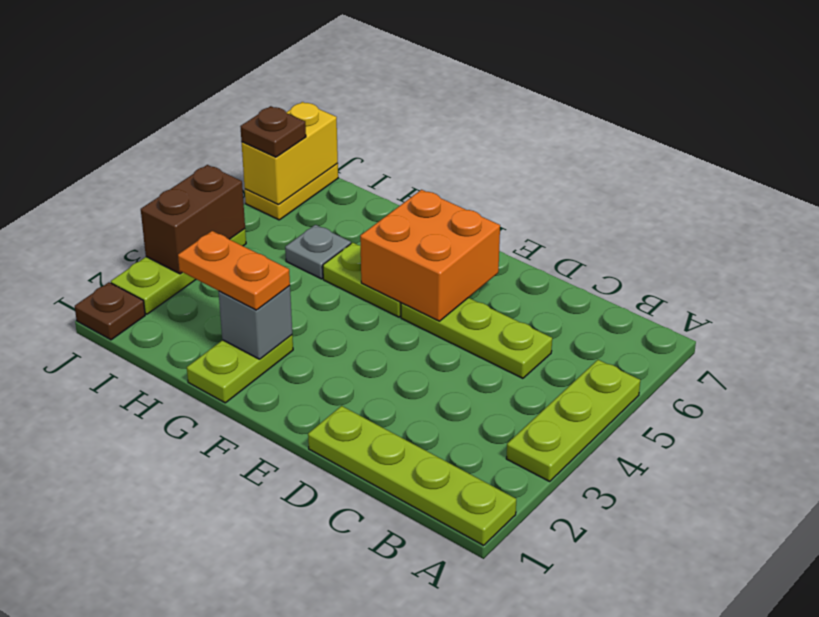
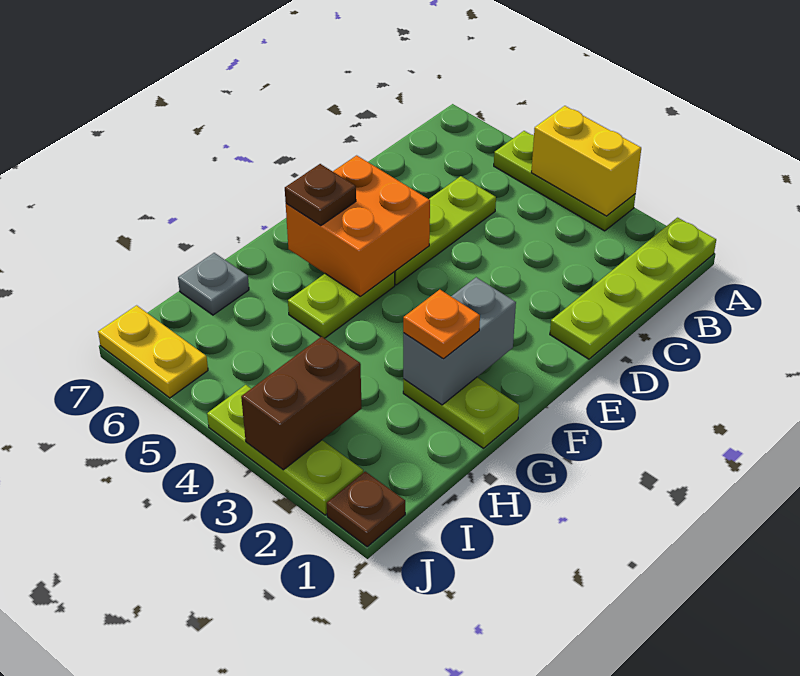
grey 1x1 brick [219,286,292,359] -> grey 1x2 brick [403,277,516,405]
orange 1x2 plate [178,231,290,310] -> orange 1x1 plate [403,290,480,359]
grey 1x1 plate [285,225,351,279] -> grey 1x1 plate moved to [178,253,249,315]
brown 1x2 brick [141,165,245,274] -> brown 1x2 brick turned to [241,337,362,470]
yellow 1x2 brick [242,102,338,205] -> yellow 1x2 brick moved to [531,106,641,216]
brown 1x1 plate [240,106,306,157] -> brown 1x1 plate moved to [285,164,356,226]

